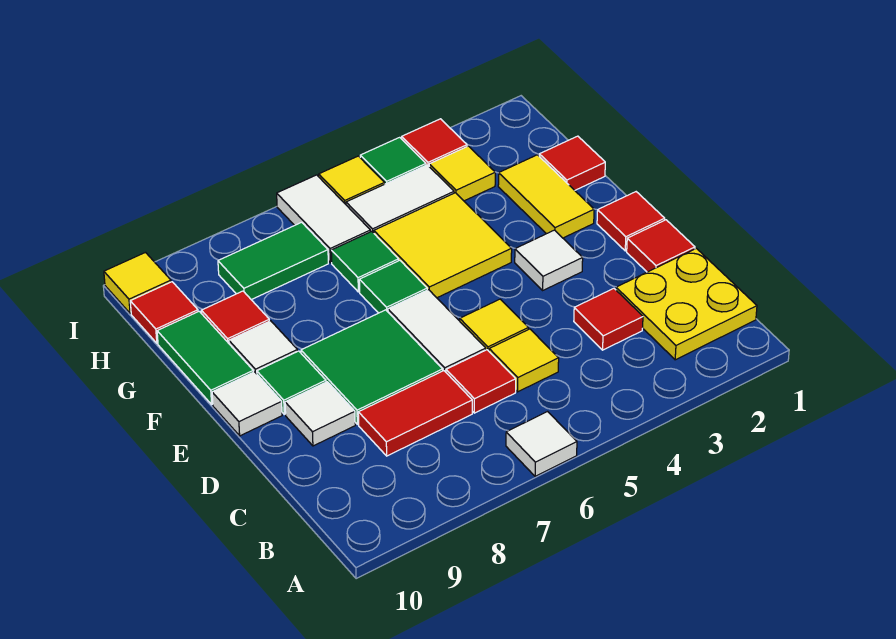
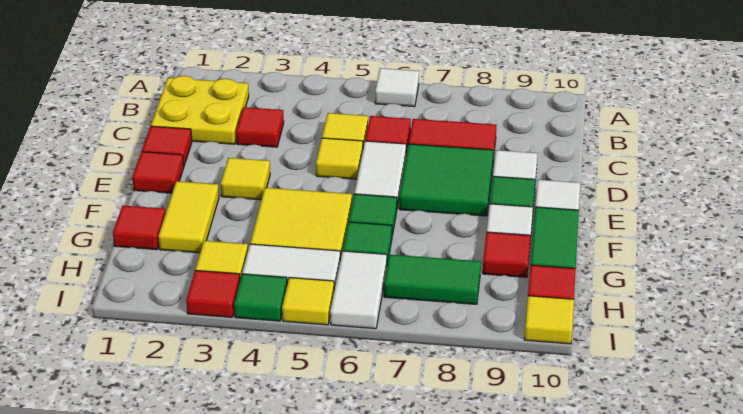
white 1x1 tile [515,230,583,290] -> yellow 1x1 tile [221,158,270,200]

